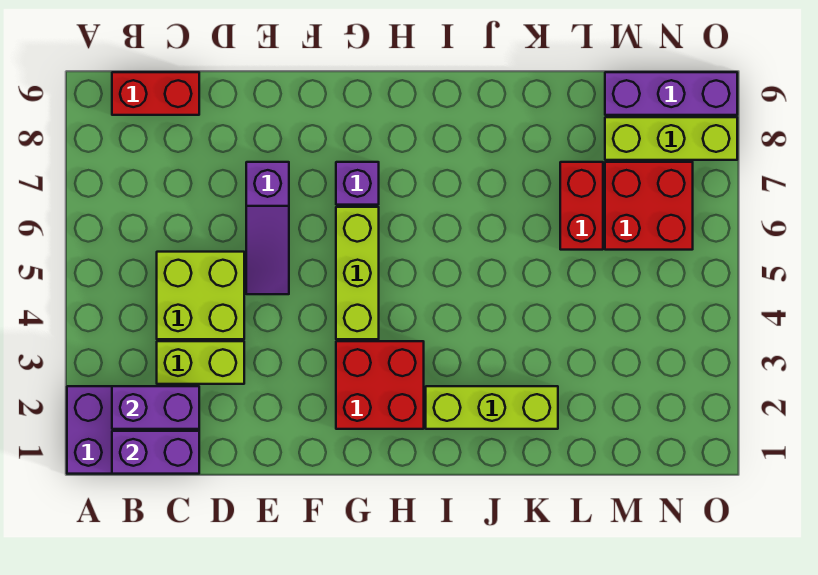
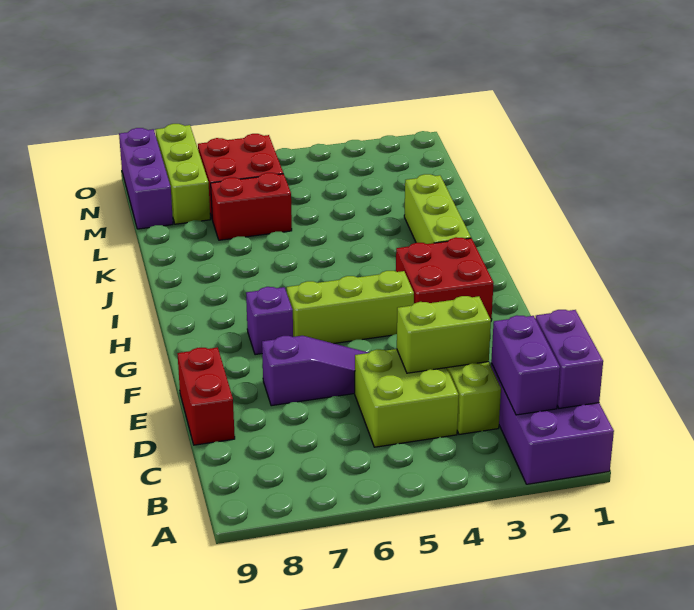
red 1x2 brick [112,72,199,115] -> red 1x2 brick moved to [177,347,235,445]
none -> lime 1x2 brick [397,296,491,373]

